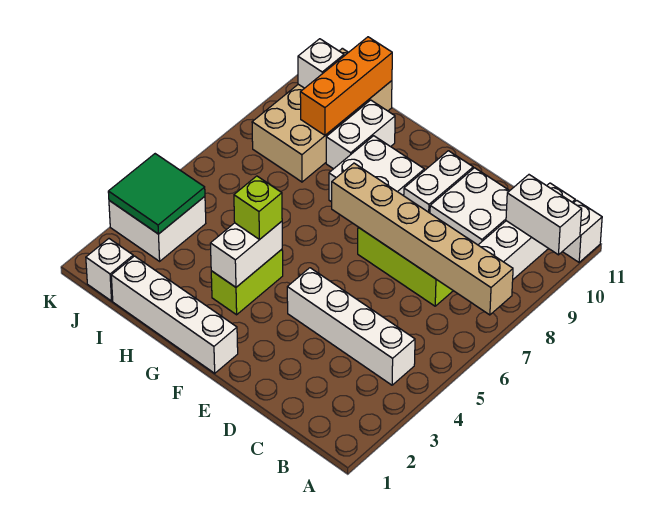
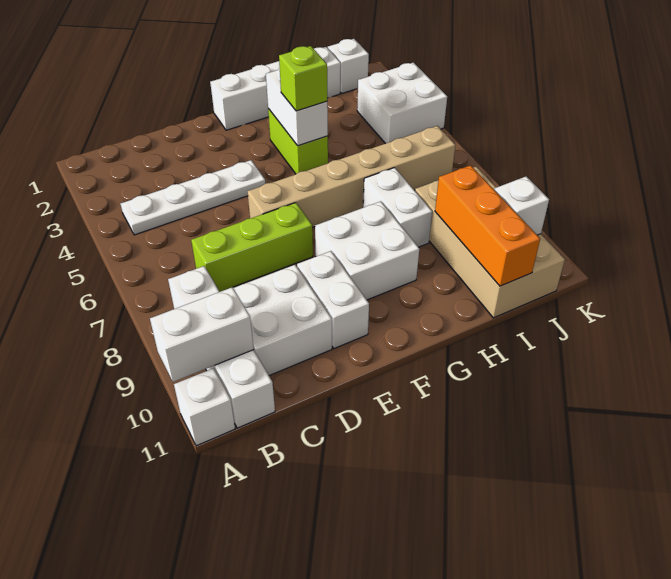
tan 1x6 brick [332,163,513,315] -> tan 1x6 brick moved to [247,126,455,228]
white 1x4 brick [287,268,415,385] -> white 1x4 plate [121,160,265,235]
white 1x2 brick [326,100,395,169] -> white 1x2 brick moved to [363,168,432,247]
green 2x2 tile [108,154,205,234] -> none

